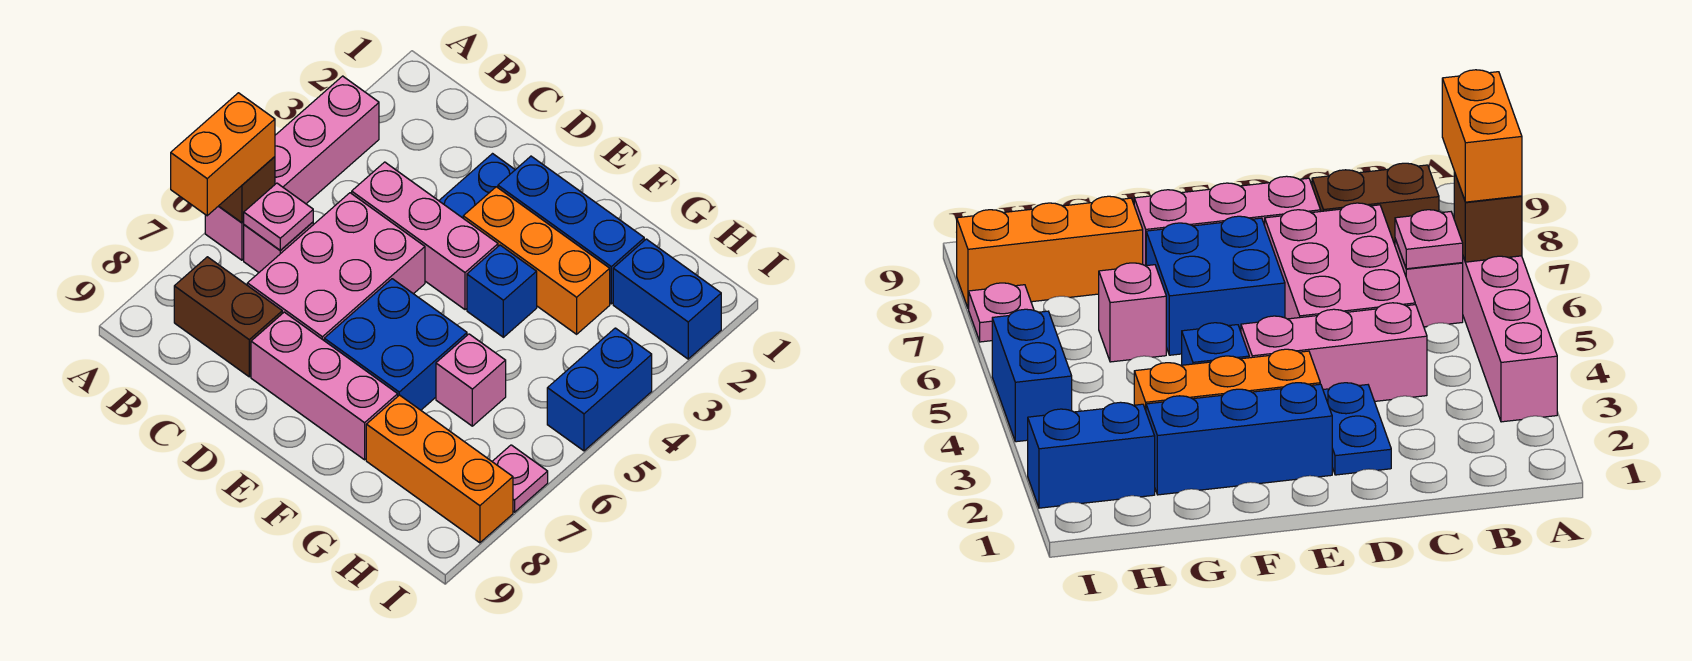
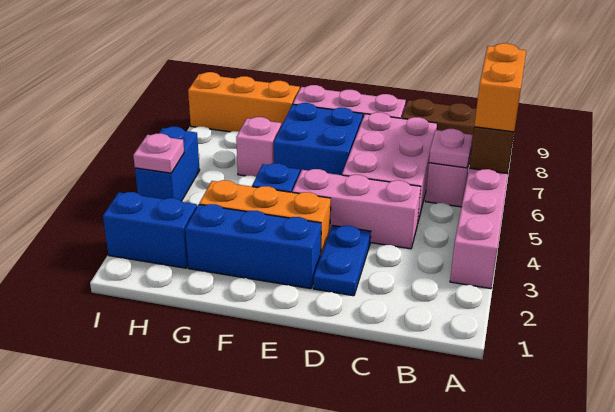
pink 1x1 plate [492,445,548,512] -> pink 1x1 plate moved to [133,133,184,173]

